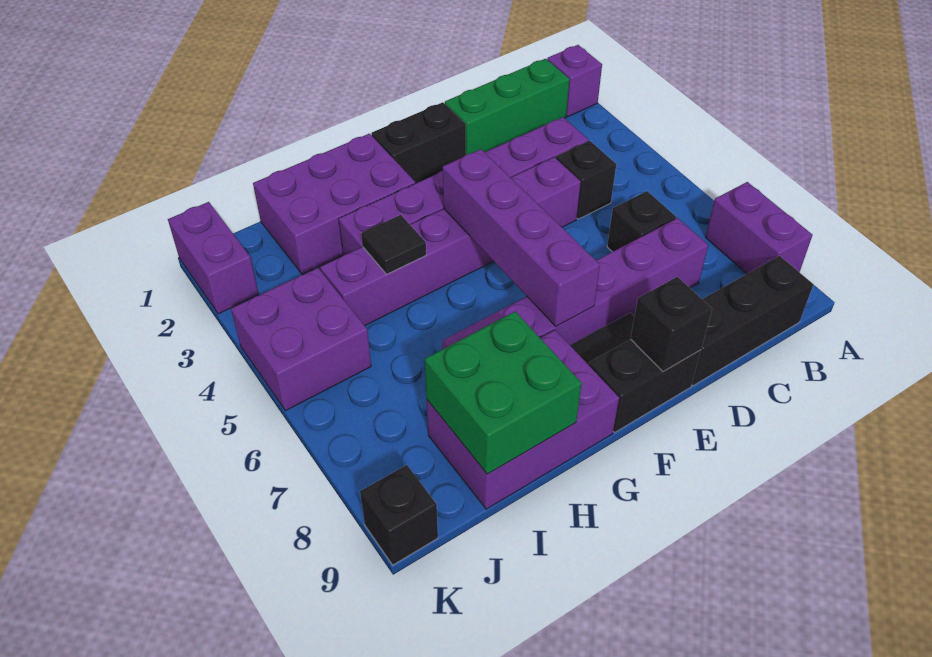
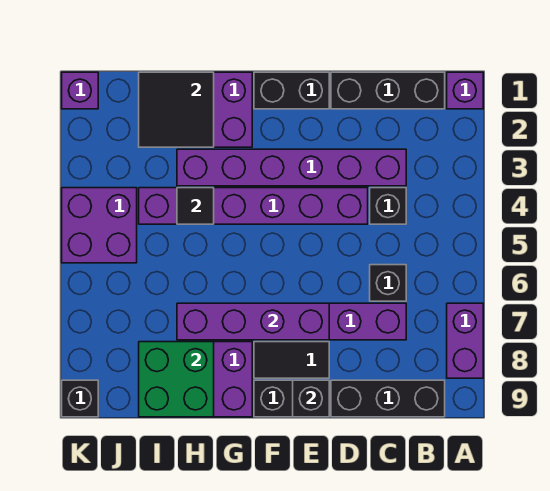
green 1x3 brick [445,59,569,155] -> black 1x3 brick [331,72,445,109]
purple 1x4 brick [443,149,600,326] -> purple 1x4 brick turned to [177,303,329,340]
none -> black 2x2 tile [139,72,214,147]
purple 1x2 brick [168,202,259,314] -> purple 1x1 brick [62,72,98,109]

